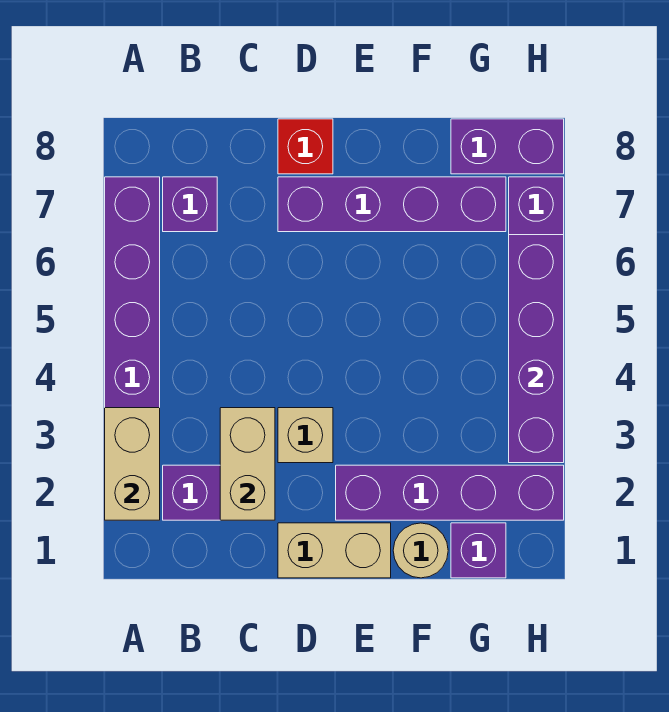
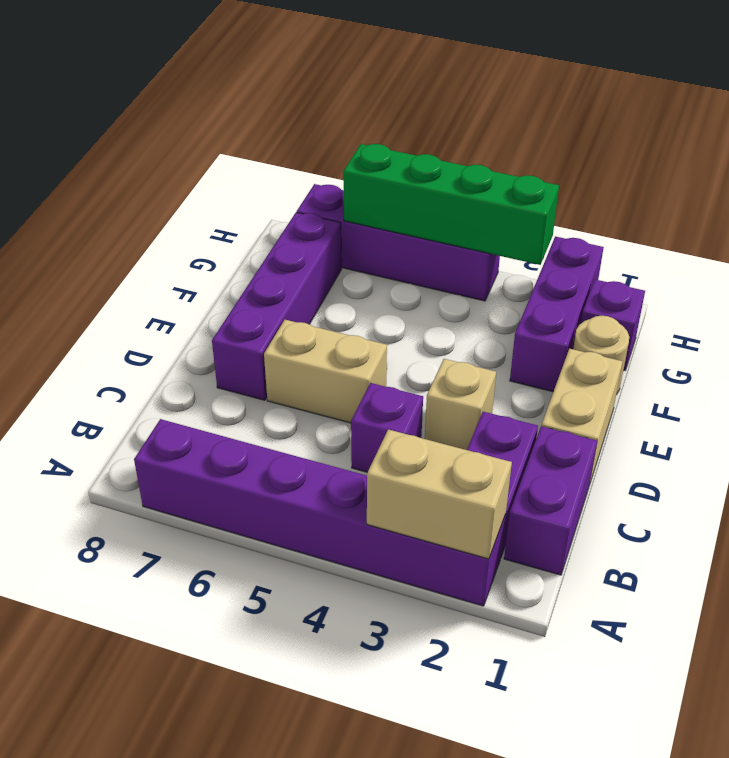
purple 1x1 brick [163,177,217,232] -> purple 1x1 brick moved to [351,383,423,472]
tan 1x2 brick [220,408,275,520] -> tan 1x2 brick moved to [264,320,387,423]
red 1x1 brick [278,119,333,174] -> none
purple 1x4 brick [336,465,564,520] -> purple 1x3 brick [510,236,604,392]
purple 1x2 brick [451,119,564,174] -> purple 1x2 brick moved to [504,426,597,575]
purple 1x4 brick [509,235,564,463] -> green 1x4 brick [343,144,559,265]

